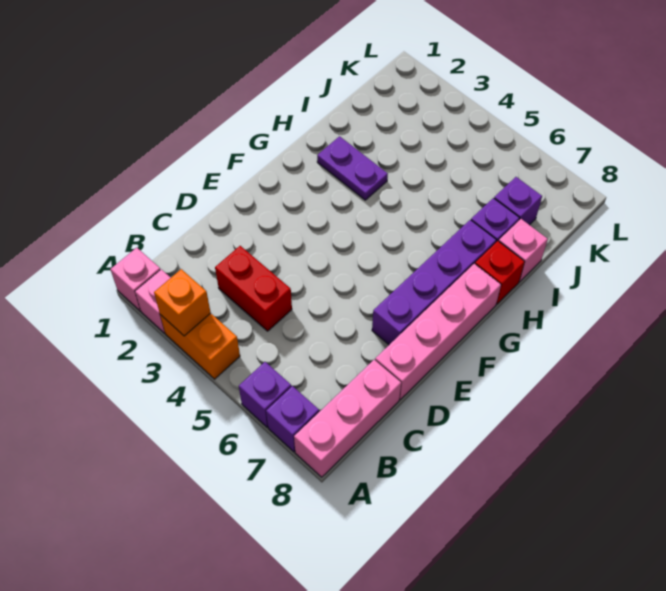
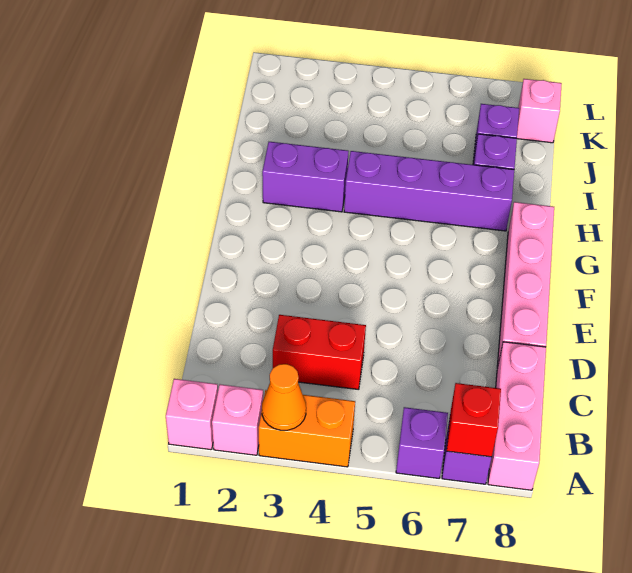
orange 1x1 brick [154,269,211,336] -> orange 1x1 cone [262,364,306,430]
purple 1x4 brick [372,220,496,345] -> purple 1x4 brick turned to [344,151,514,231]
purple 1x2 plate [317,136,388,200] -> purple 1x2 brick [262,142,349,212]
red 1x1 brick [475,241,525,304] -> red 1x1 brick moved to [447,383,501,457]
pink 1x1 brick [499,219,548,282] -> pink 1x1 brick moved to [517,79,562,143]

